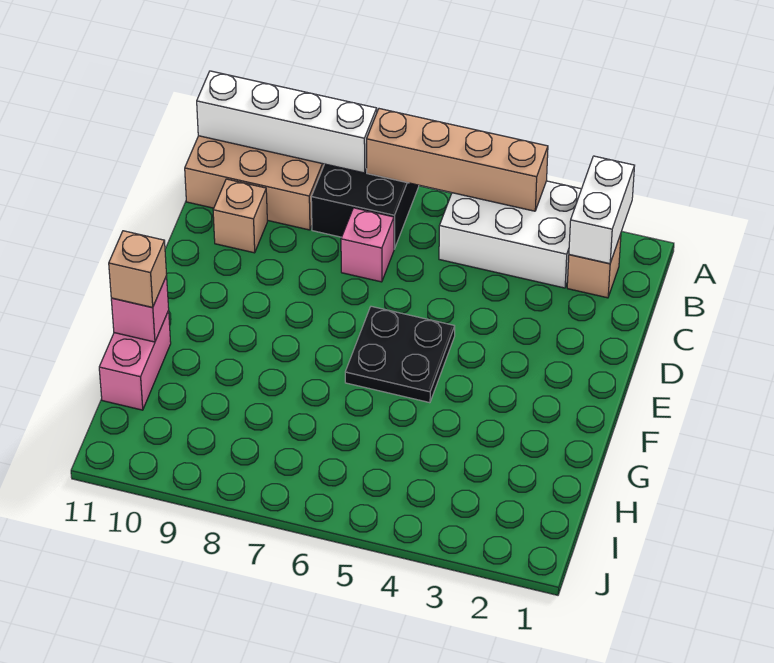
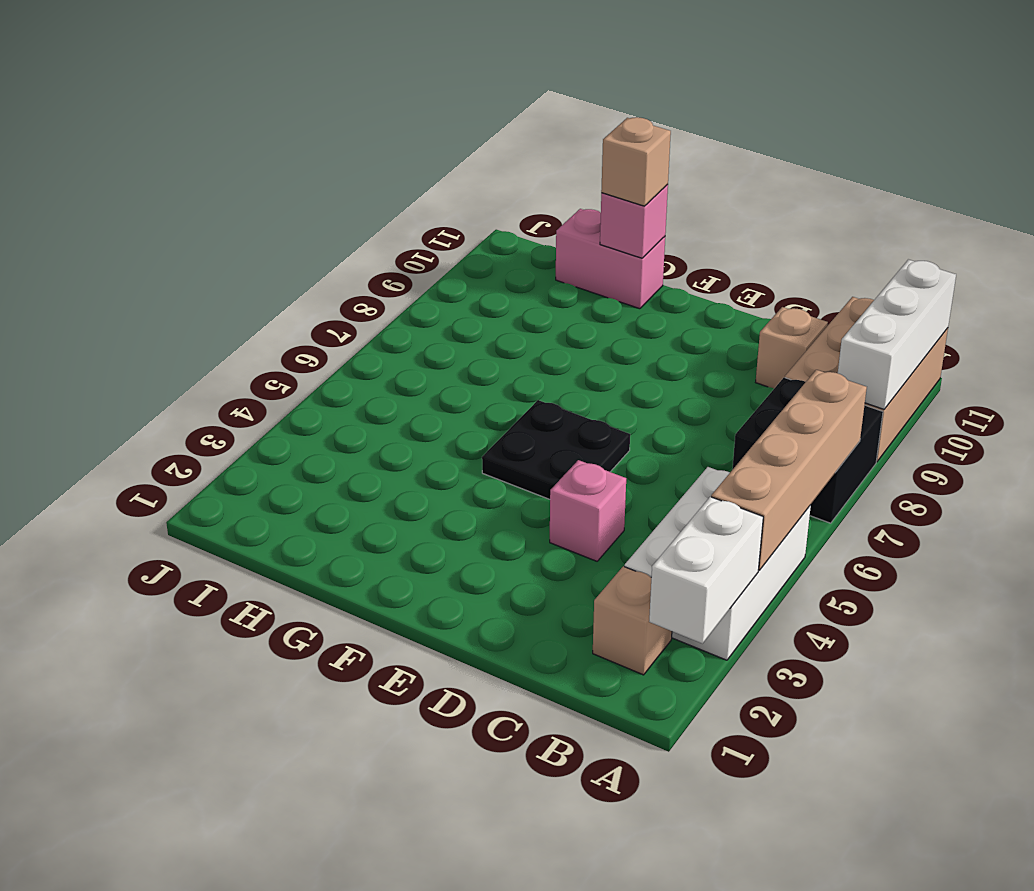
white 1x2 brick [569,156,635,264] -> white 1x2 brick turned to [649,497,763,644]
white 1x4 brick [197,71,377,173] -> white 1x3 brick [838,259,956,409]
pink 1x1 brick [341,208,394,282] -> pink 1x1 brick moved to [550,460,626,561]

